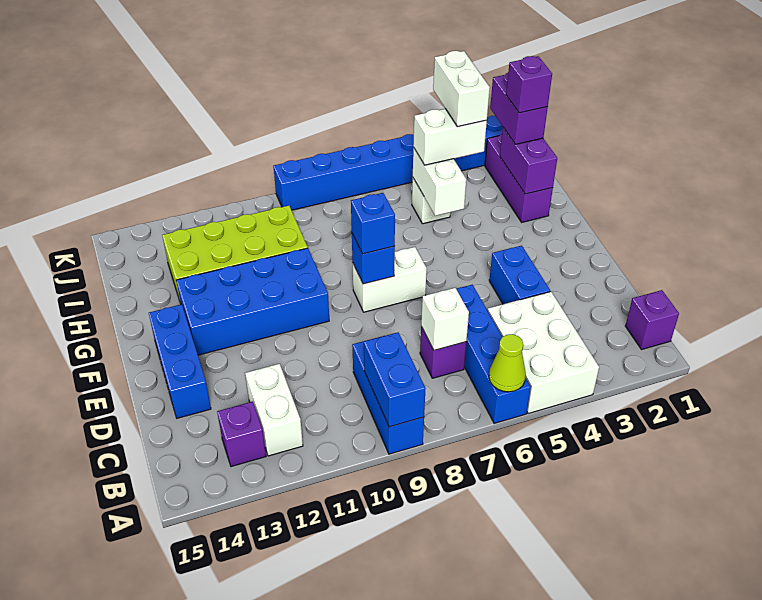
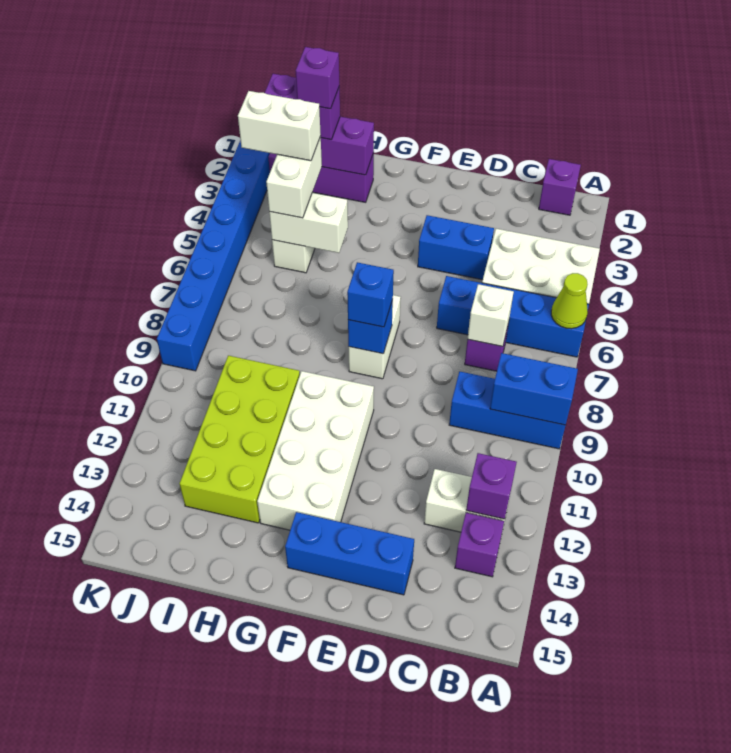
none -> purple 1x1 brick [466,453,517,519]
blue 2x4 brick [176,248,329,355] -> white 2x4 brick [257,371,374,530]

